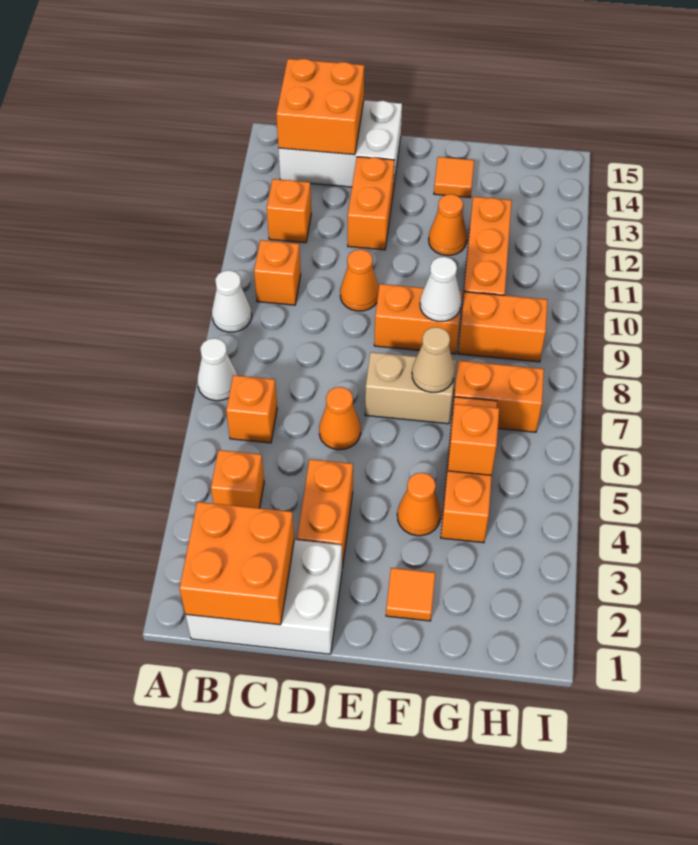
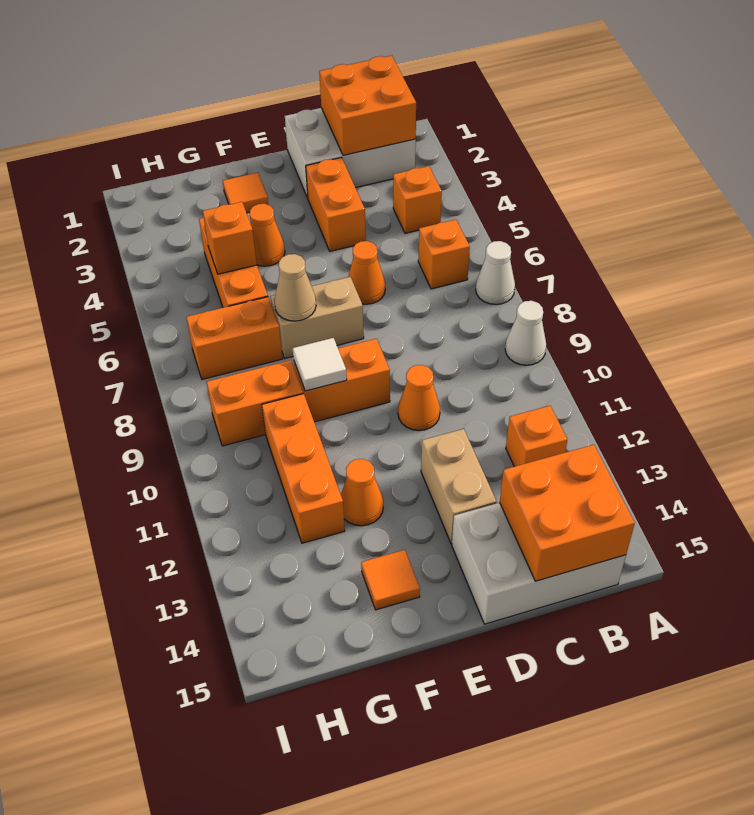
orange 1x1 brick [254,240,301,305] -> none
orange 1x2 brick [348,157,394,250] -> tan 1x2 brick [421,429,496,544]
white 1x1 cone [420,257,461,321] -> white 1x1 tile [293,338,347,391]

